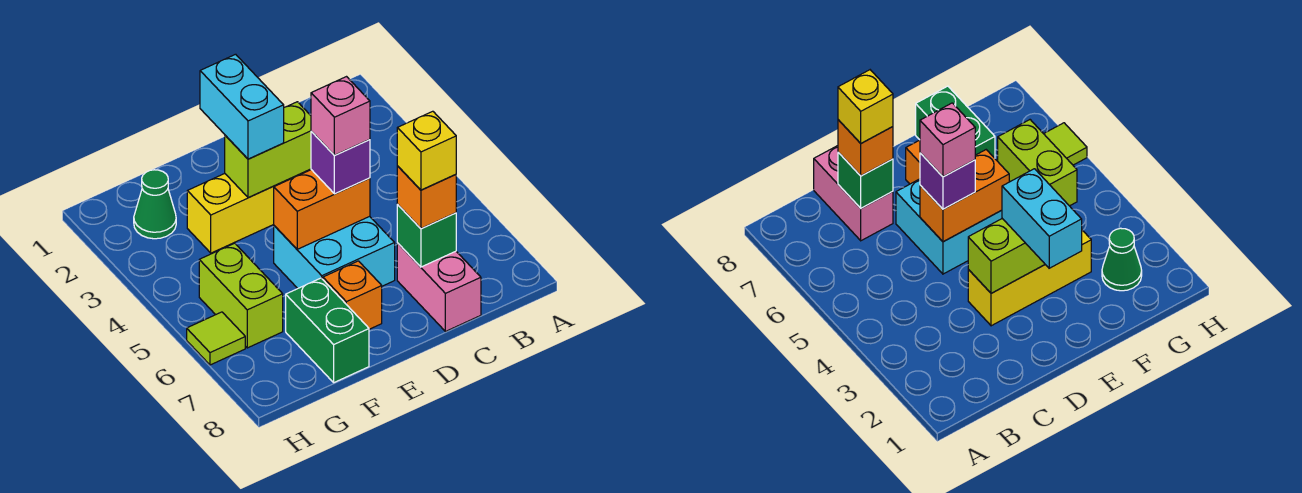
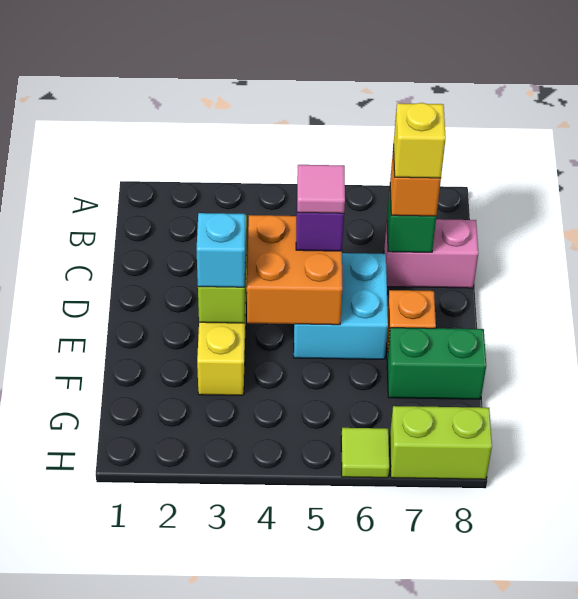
orange 1x2 brick [274,170,370,249] -> orange 2x2 brick [247,215,342,325]
pink 1x1 brick [311,77,370,155] -> pink 1x1 tile [297,165,345,213]
cyan 1x2 brick [200,54,284,159] -> cyan 1x1 brick [197,213,245,287]
green 1x1 cone [134,170,176,239] -> none
lime 1x2 brick [199,243,283,348] -> lime 1x2 brick moved to [390,406,492,479]

